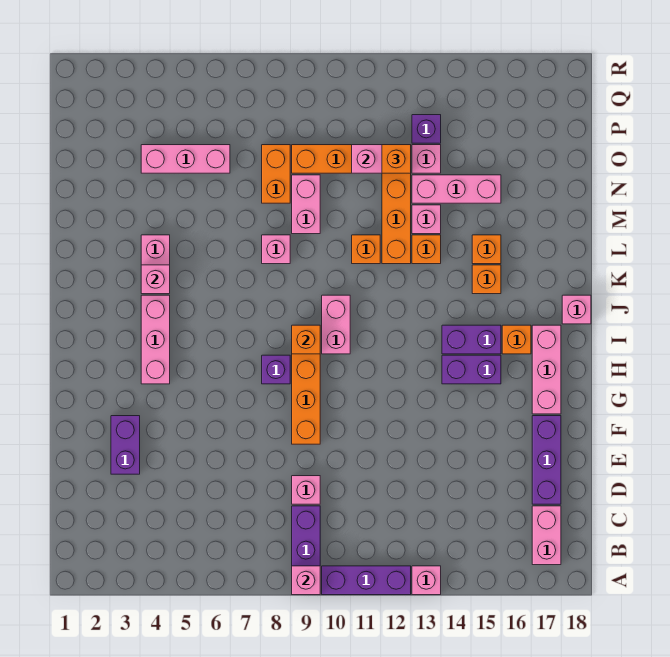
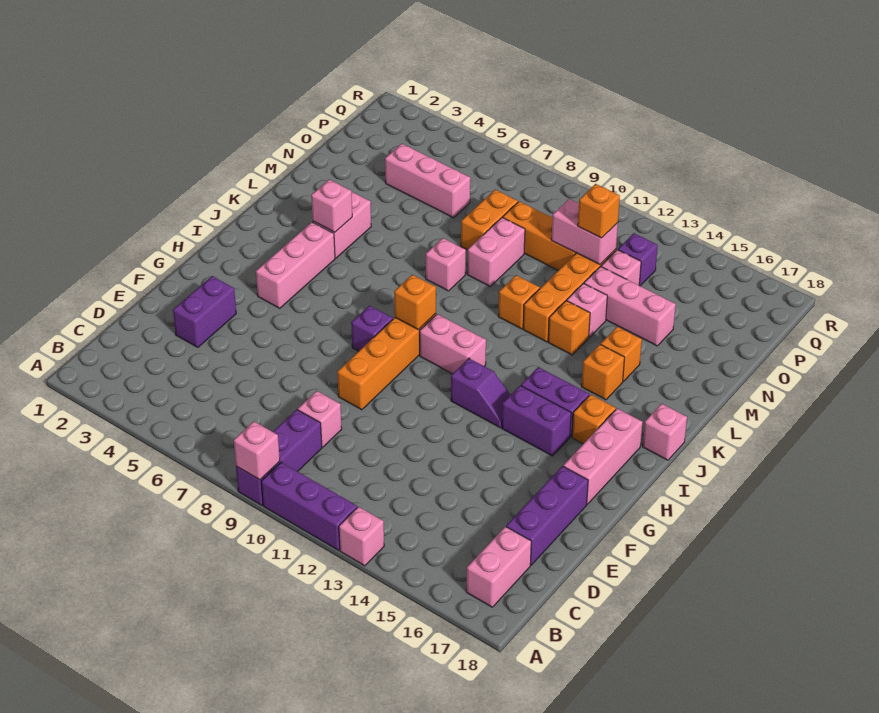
none -> purple 1x2 slope [451,358,510,428]
pink 1x2 brick [322,295,350,354] -> pink 1x2 brick turned to [420,314,486,374]

